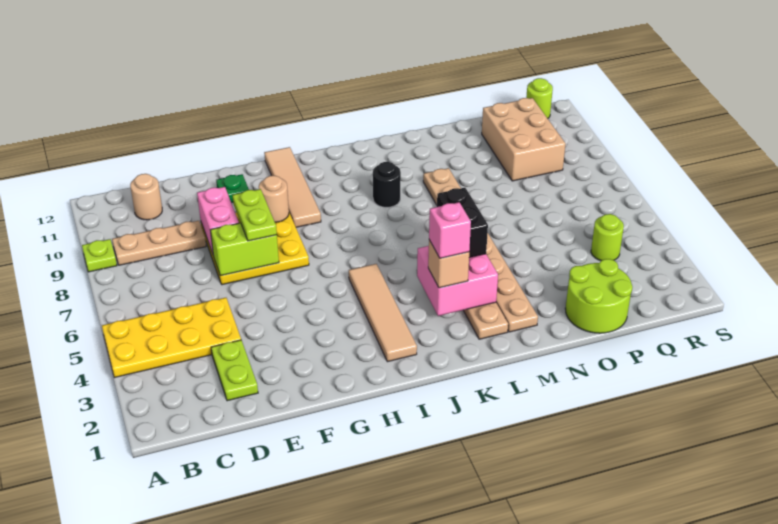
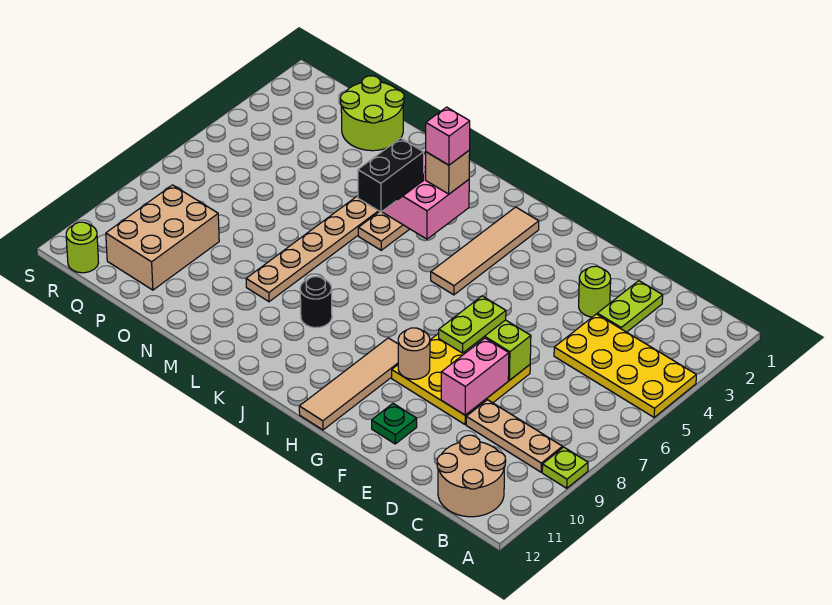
tan 1x1 round brick [130,174,162,220] -> tan 2x2 round brick [437,435,506,517]
lime 1x1 round brick [591,214,624,261] -> lime 1x1 round brick moved to [579,266,611,317]

